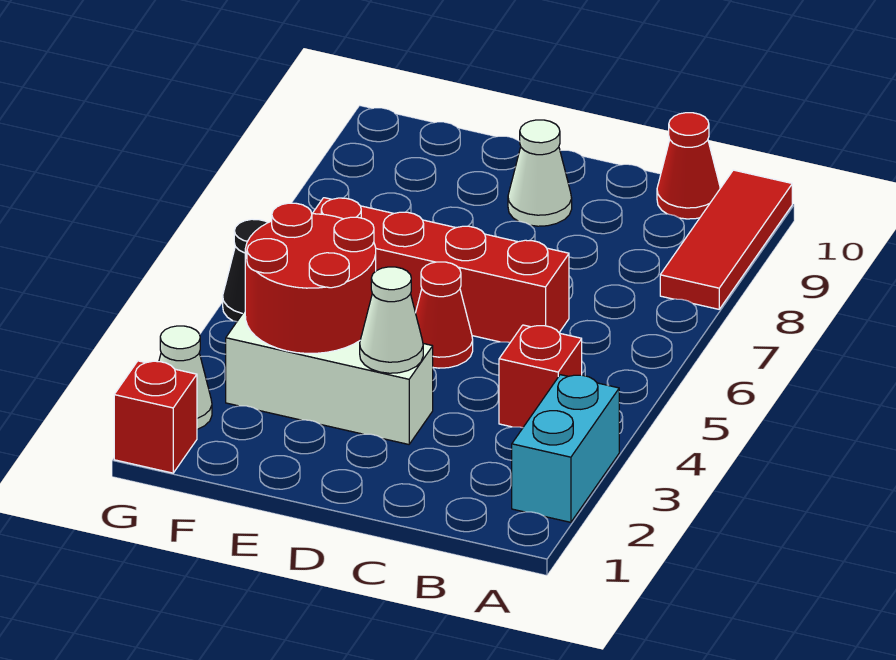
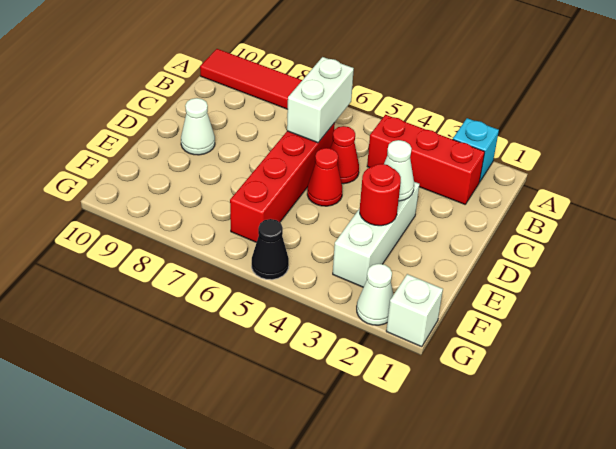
cyan 1x2 brick [512,375,619,522] -> cyan 1x1 brick [453,118,499,182]
red 1x1 brick [499,325,582,428] -> red 1x3 brick [367,115,485,204]
none -> white 1x2 brick [287,57,354,143]
red 1x1 cone [657,113,720,219] -> red 1x1 cone moved to [330,126,359,184]
red 2x2 round brick [245,203,376,353] -> red 1x1 round brick [360,164,401,226]
red 1x1 brick [114,361,197,473] -> white 1x1 brick [386,274,443,347]

